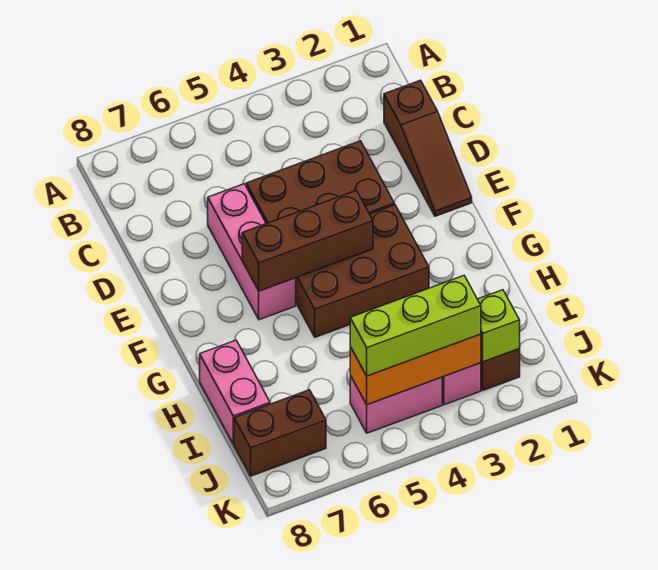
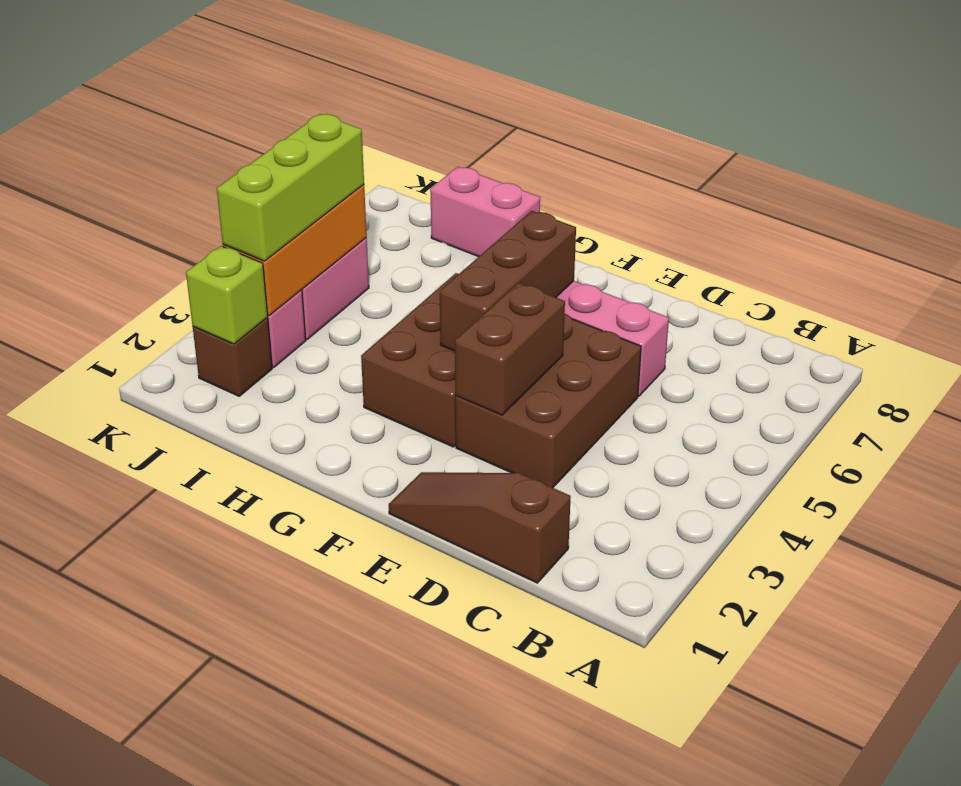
brown 1x2 brick [234,390,326,476] -> brown 1x2 brick moved to [455,283,565,415]

